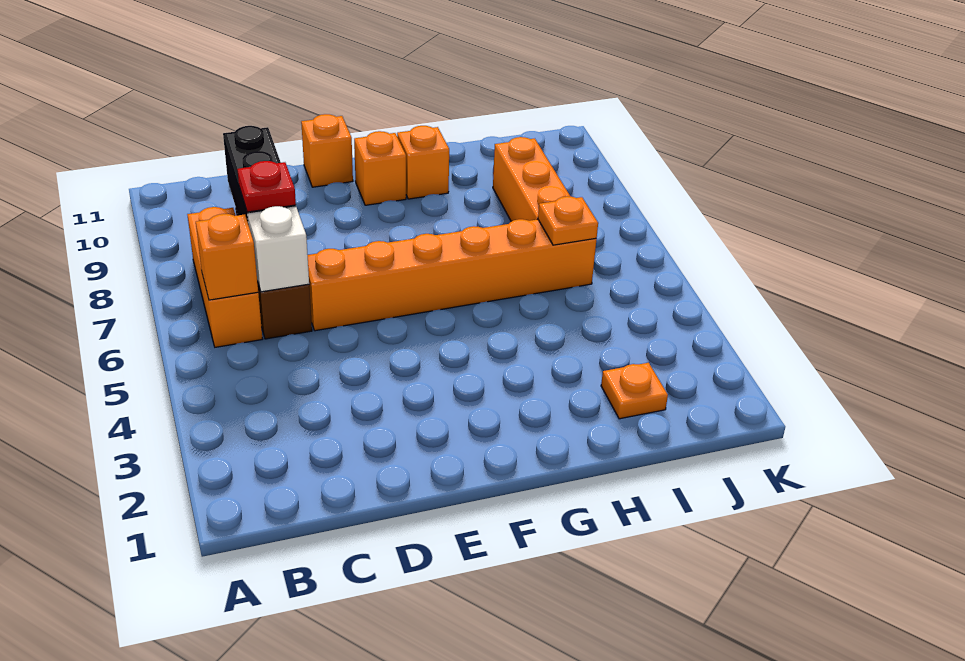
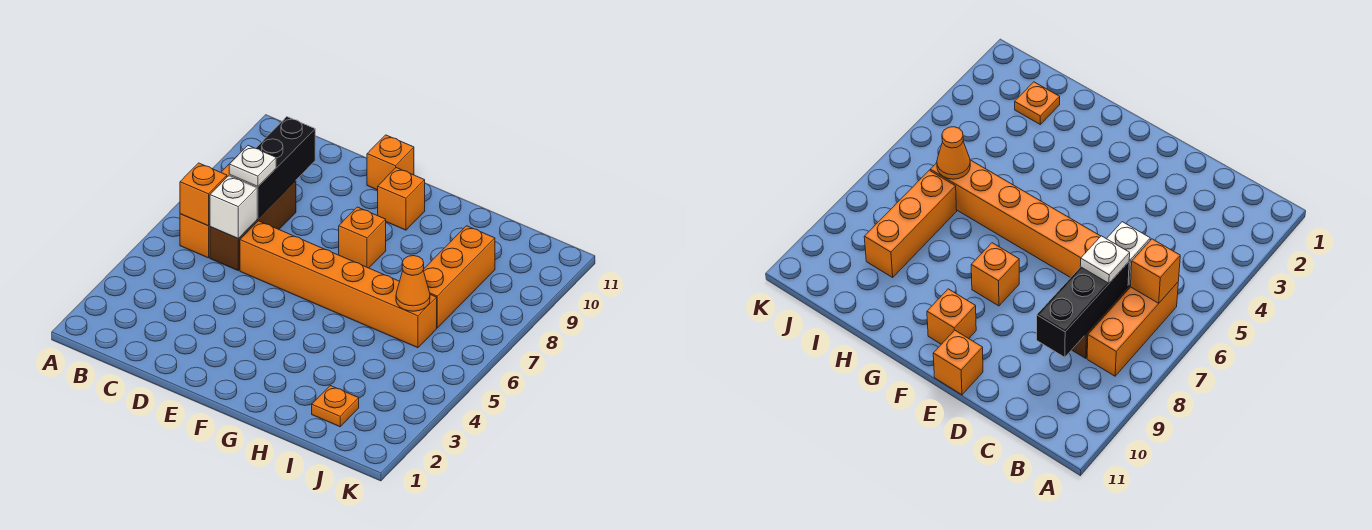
red 1x1 plate [237,161,296,212] -> white 1x1 plate [229,146,276,187]
orange 1x1 brick [397,126,449,199] -> orange 1x1 brick moved to [339,207,386,268]
orange 1x1 plate [538,196,598,245] -> orange 1x1 cone [396,256,430,311]

